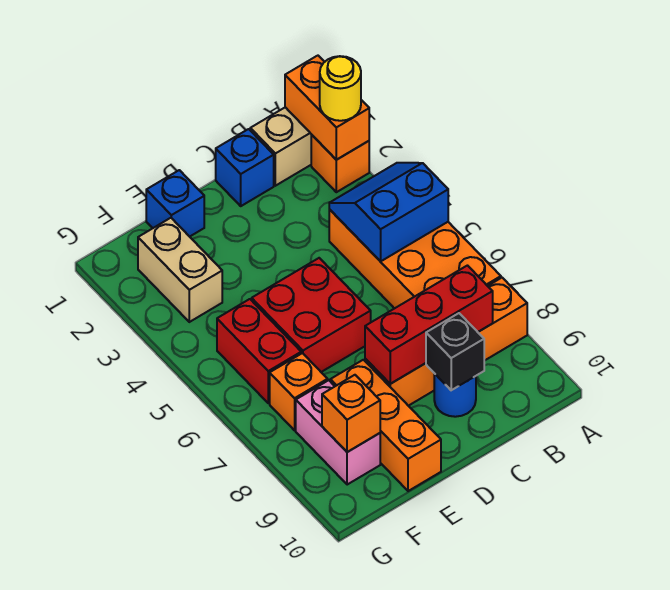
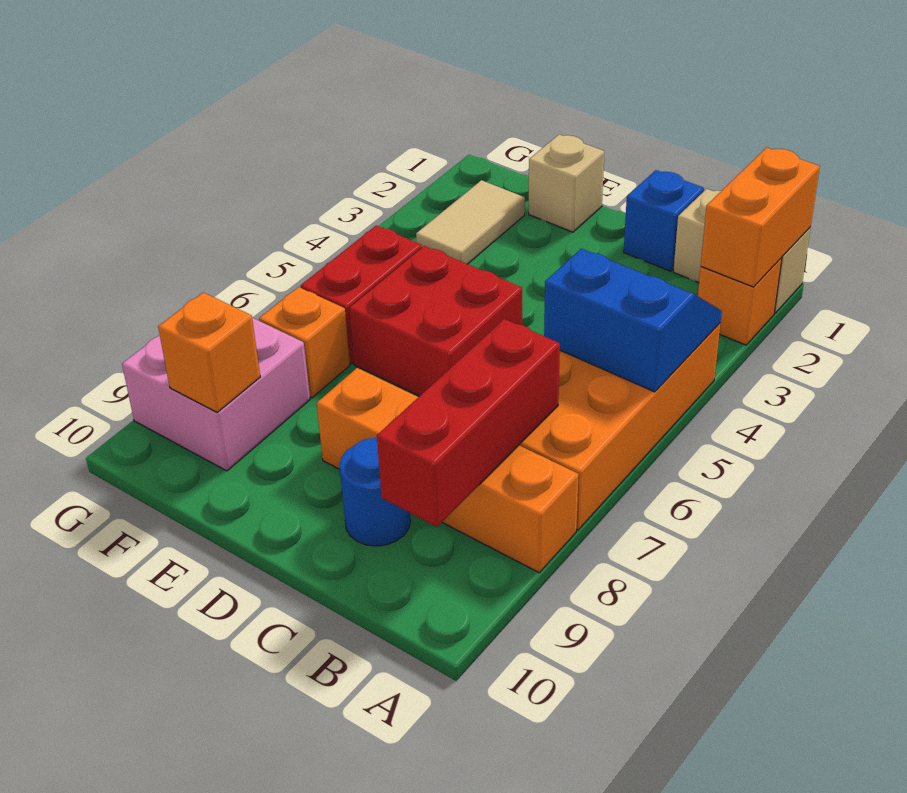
yellow 1x1 round brick [320,56,361,121] -> none
red 1x3 brick [365,266,493,384] -> red 1x3 brick turned to [377,319,560,527]
black 1x1 brick [426,313,484,390] -> none
blue 1x1 brick [146,170,204,237] -> tan 1x1 brick [529,134,604,232]
orange 1x3 brick [330,360,441,491] -> none
tan 1x2 brick [138,218,222,322] -> tan 1x2 tile [416,180,525,264]
pink 1x2 brick [296,380,380,485] -> pink 2x2 brick [122,318,310,471]

